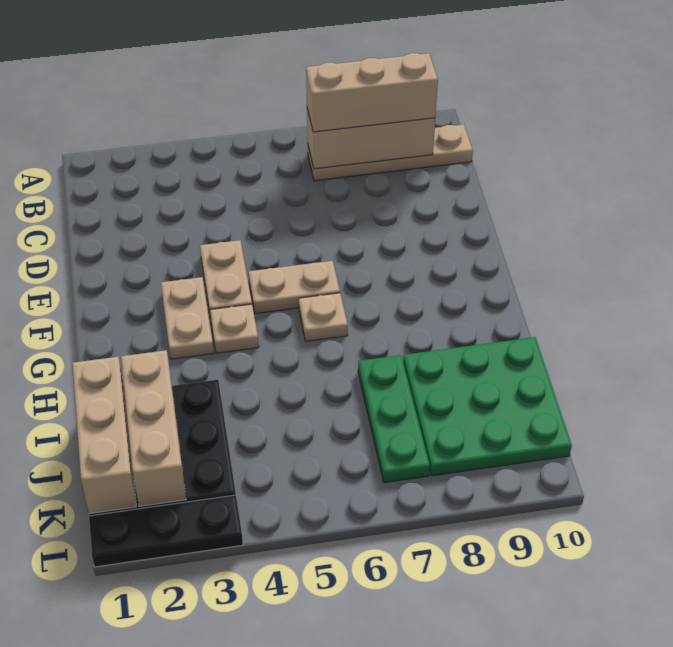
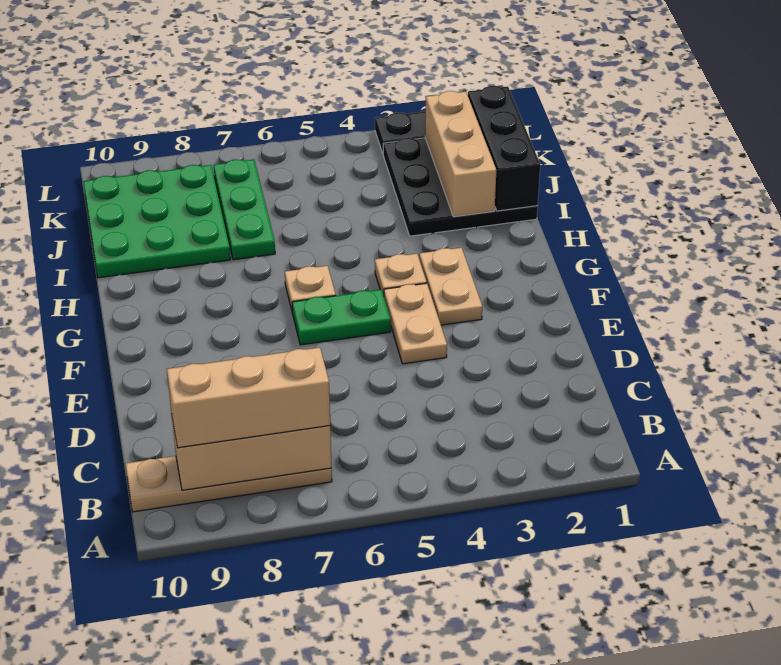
tan 1x2 plate [249,261,340,314] -> green 1x2 plate [292,290,391,345]
tan 1x3 brick [72,357,136,514] -> black 1x3 brick [468,86,540,211]

